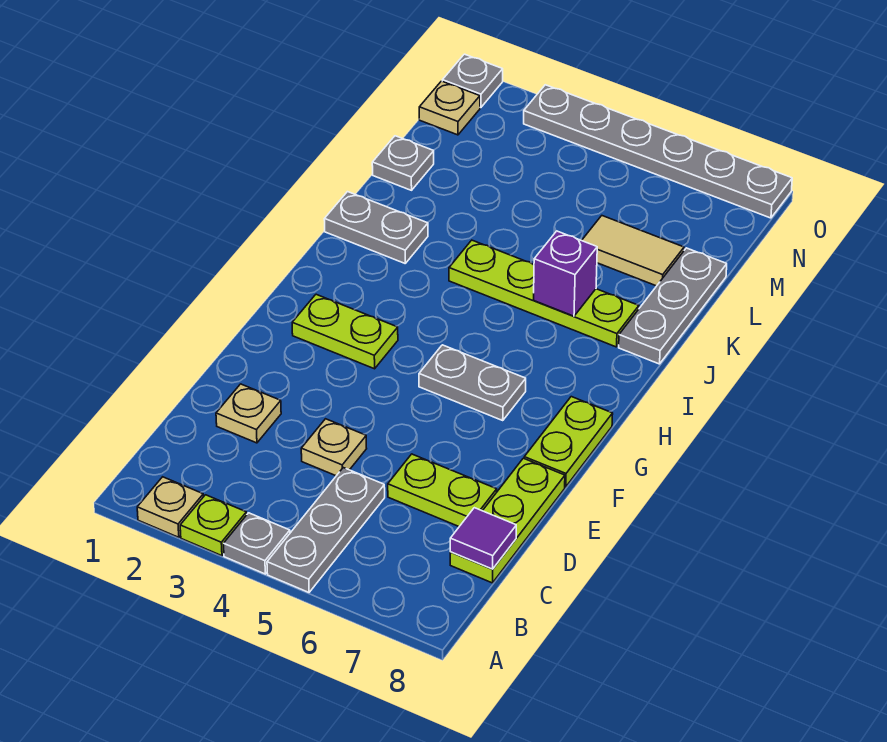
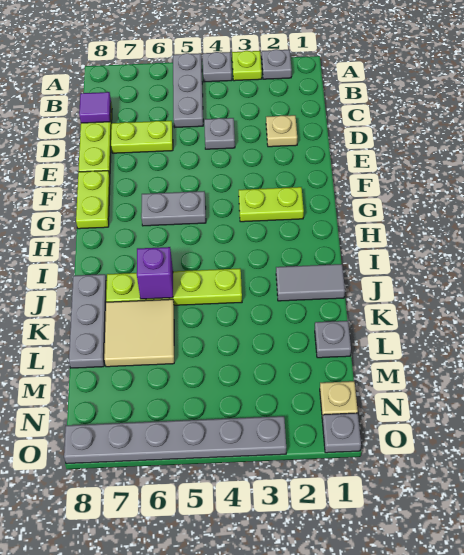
tan 1x1 plate [137,477,203,537] -> grey 1x1 plate [262,49,292,79]
tan 1x1 plate [301,419,367,476] -> grey 1x1 plate [204,118,235,149]
grey 1x2 plate [324,192,428,263] -> grey 1x2 tile [276,264,345,301]
tan 1x2 tile [582,216,684,286] -> tan 2x2 tile [104,299,174,367]

